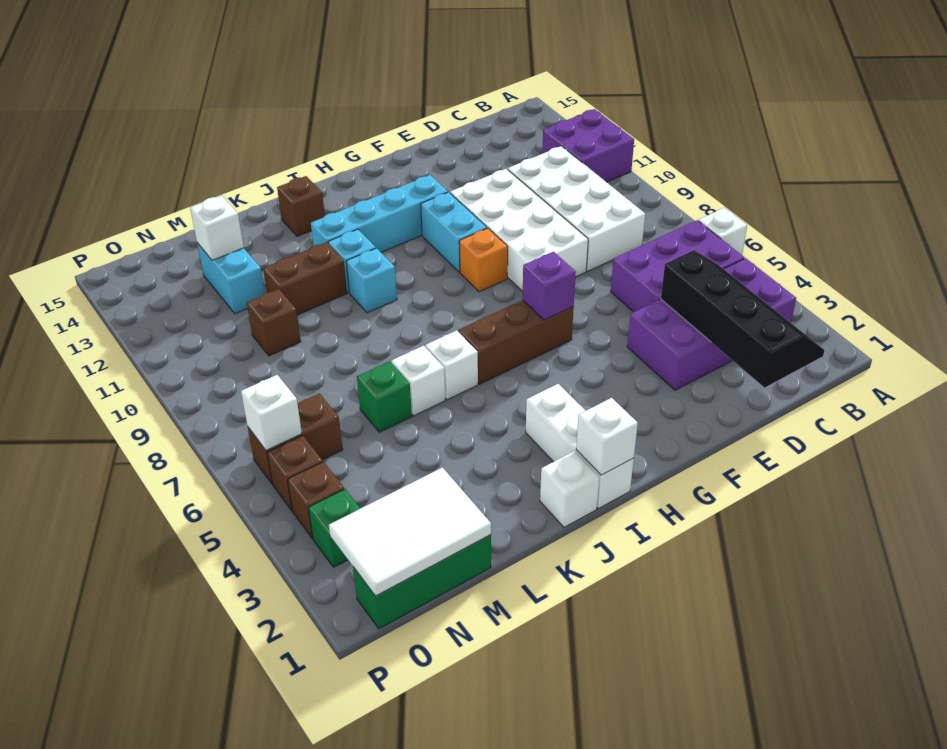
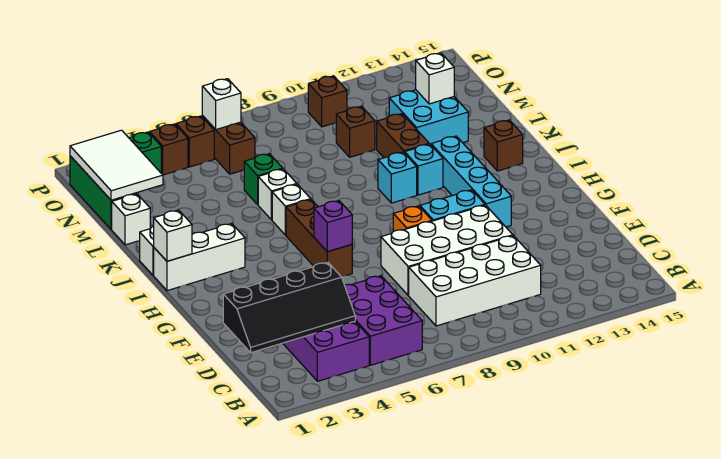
white 1x1 brick [698,208,747,255] -> white 1x1 brick moved to [112,194,150,245]
purple 2x2 brick [542,109,634,182] -> none
cyan 1x2 brick [197,243,265,314] -> cyan 2x2 brick [389,90,468,145]
none -> brown 1x1 brick [308,76,347,127]

